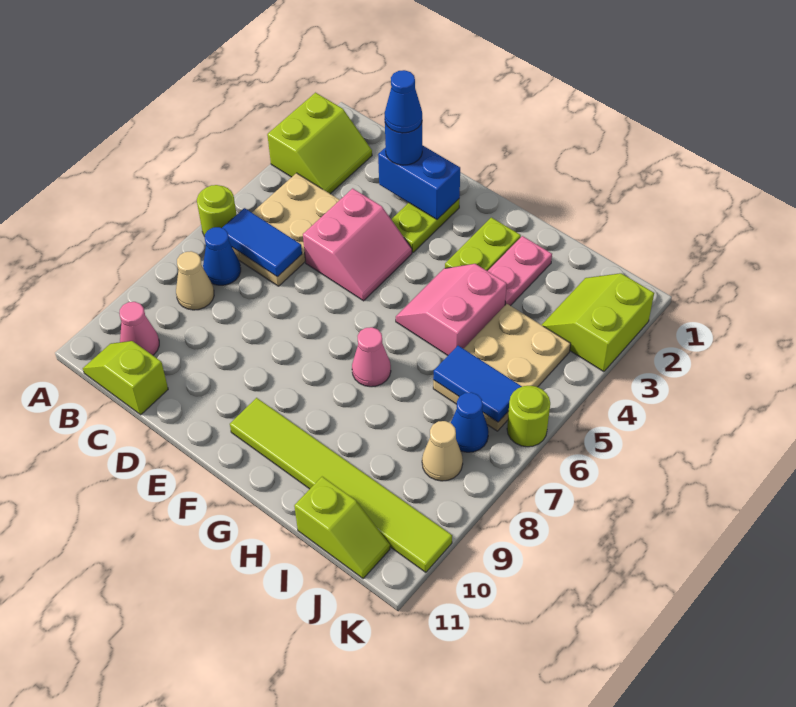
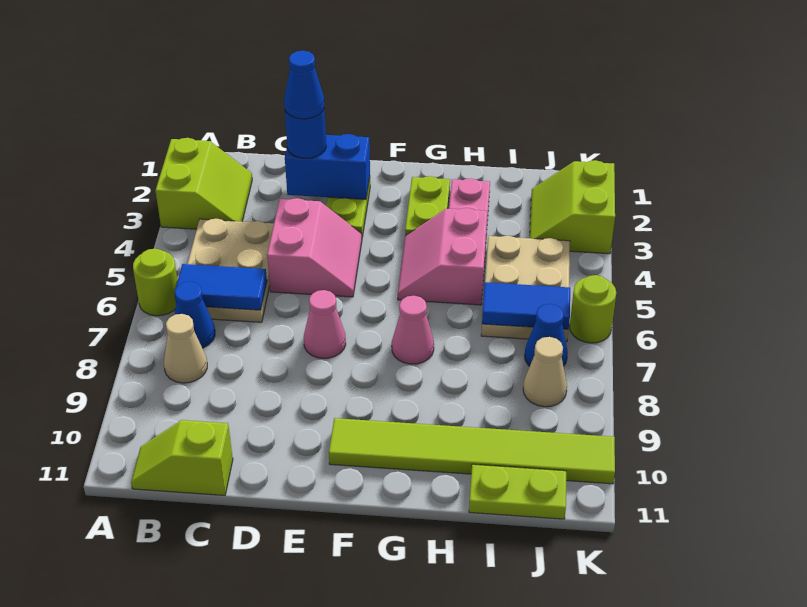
pink 1x1 cone [120,302,159,355] -> pink 1x1 cone moved to [304,290,346,358]
lime 1x2 slope [294,477,390,578] -> lime 1x2 plate [469,464,566,519]

